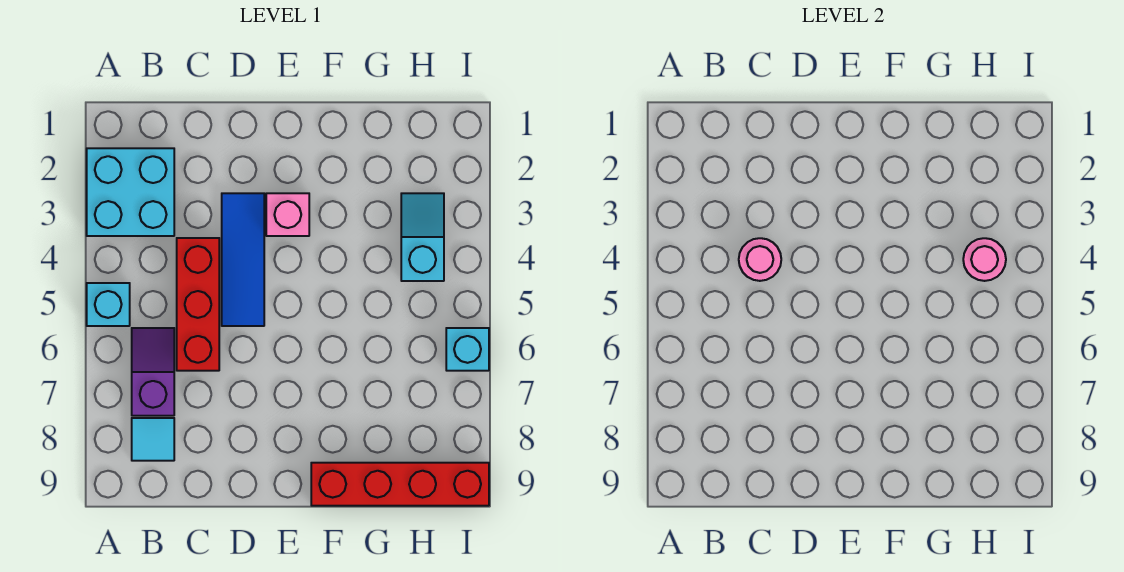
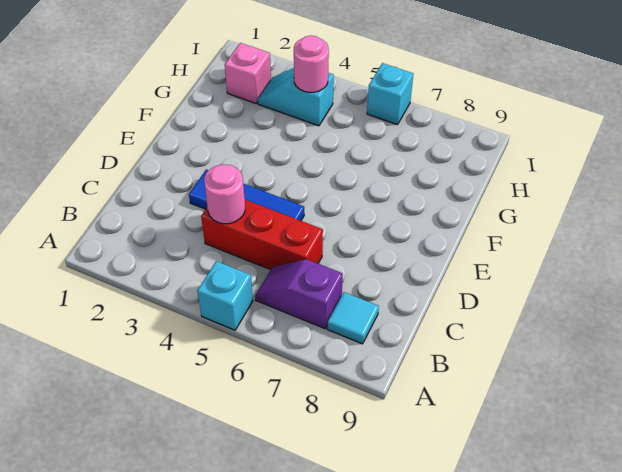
cyan 2x2 brick [87,148,174,236] -> none
pink 1x1 brick [266,193,309,236] -> pink 1x1 brick moved to [225,43,271,103]
red 1x4 brick [311,463,489,506] -> none

